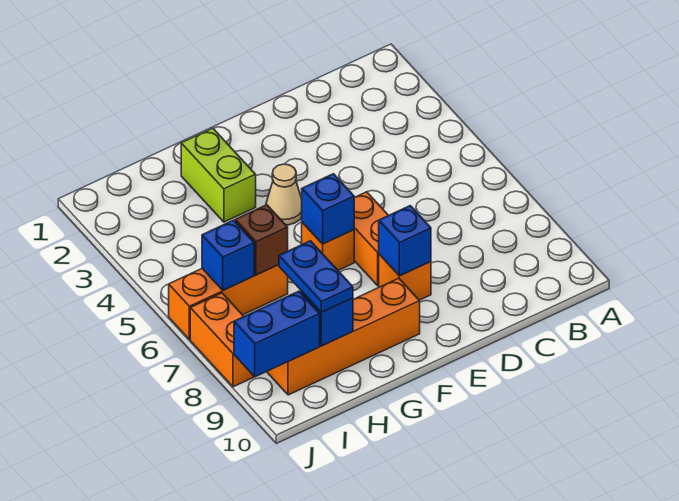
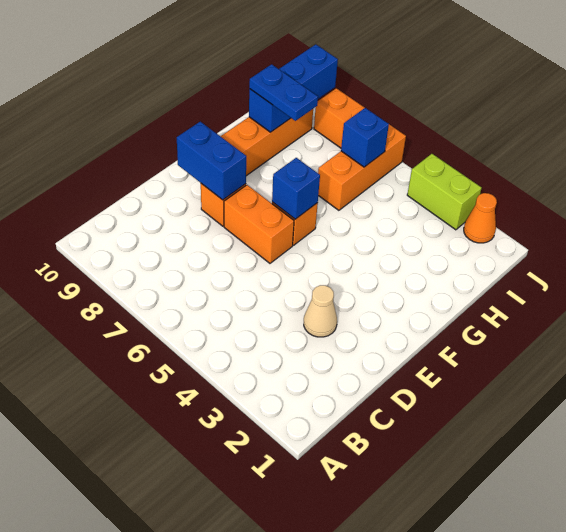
blue 1x1 brick [379,206,431,276] -> blue 1x2 brick [177,122,246,200]
tan 1x1 cone [266,164,302,225] -> tan 1x1 cone moved to [304,285,337,337]
lime 1x2 brick [181,128,256,222] -> lime 1x2 brick moved to [407,154,482,230]
brown 1x1 brick [235,205,288,275] -> none
none -> orange 1x1 cone [464,193,497,243]

